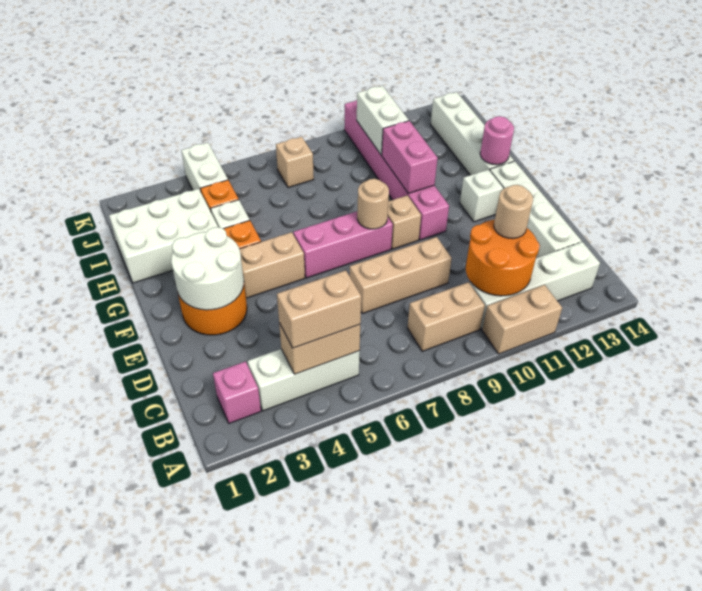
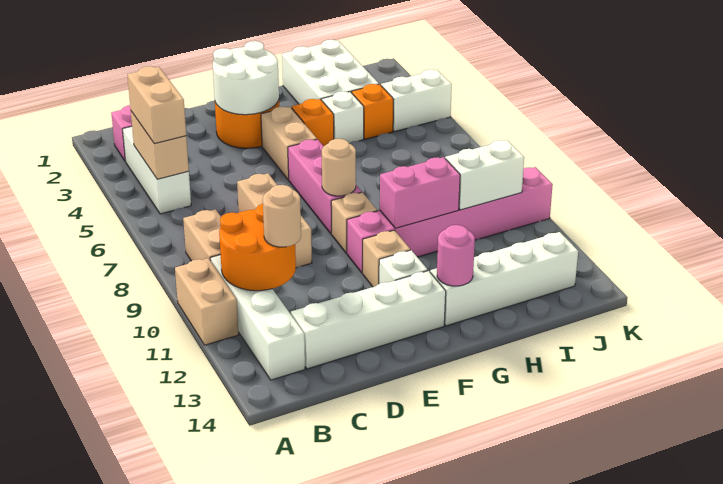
tan 1x1 brick [276,137,314,187] -> tan 1x1 brick moved to [363,230,410,287]

